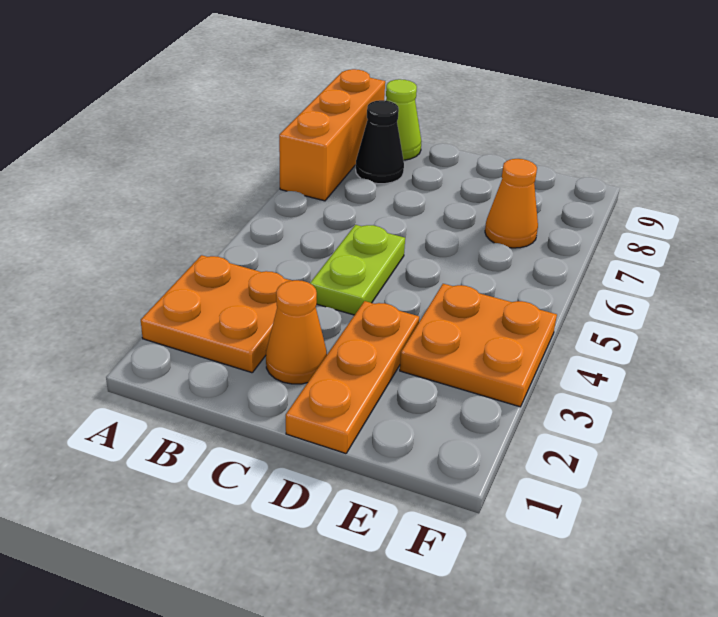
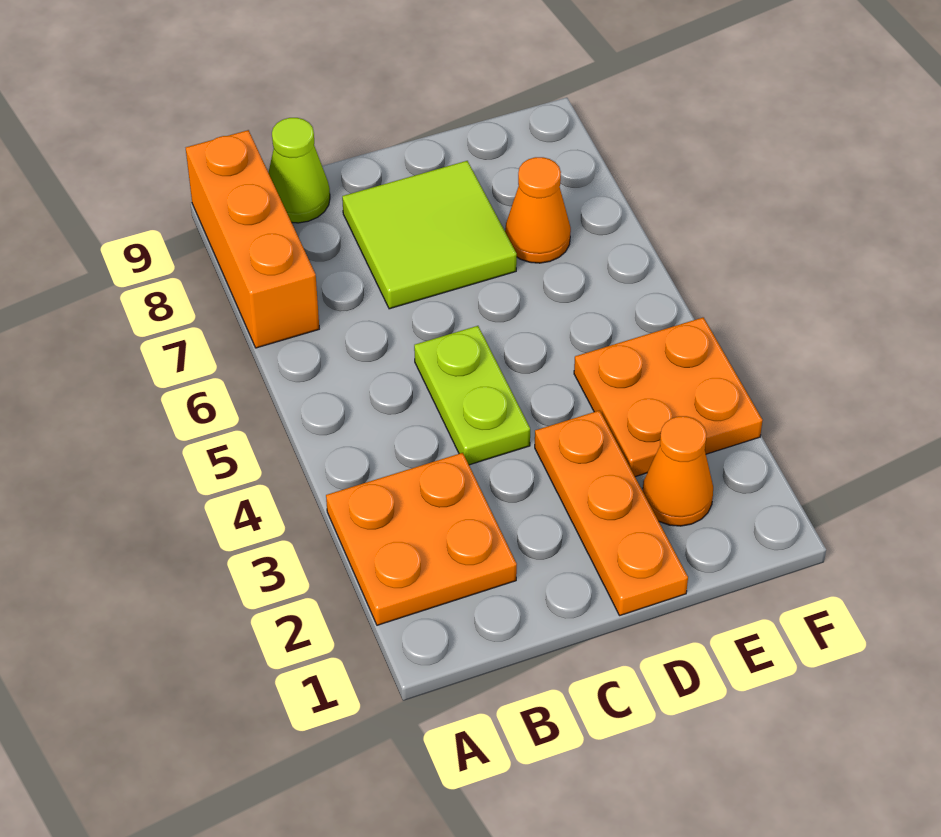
black 1x1 cone [356,100,404,184] -> none
orange 1x1 cone [266,280,327,384] -> orange 1x1 cone moved to [643,416,713,526]
none -> lime 2x2 tile [342,161,517,309]

